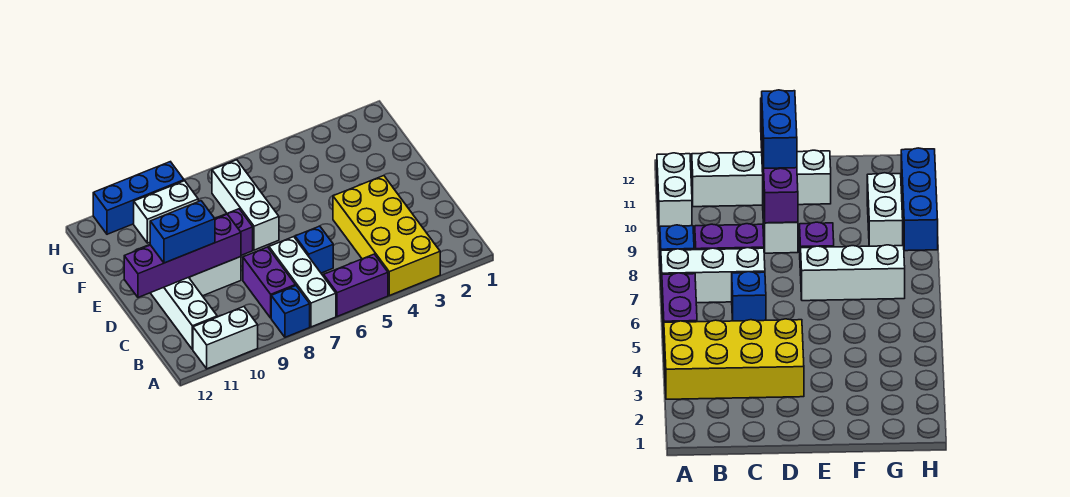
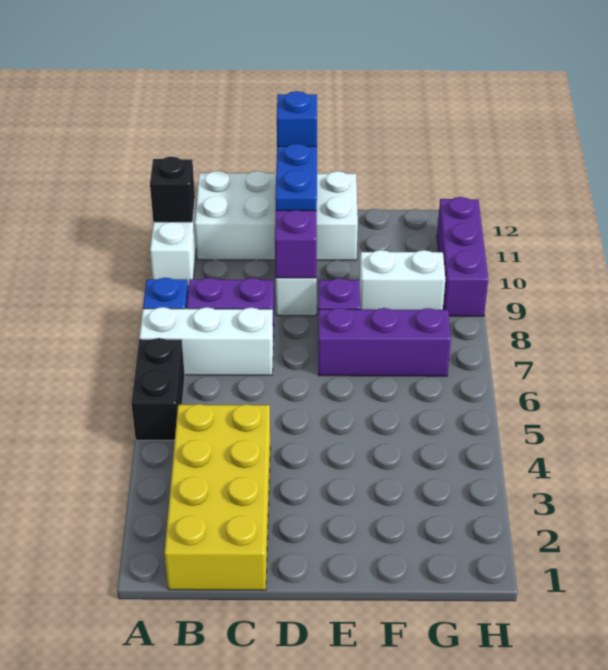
yellow 2x4 brick [333,176,440,295] -> yellow 2x4 brick turned to [164,404,270,590]
purple 1x2 brick [324,254,388,316] -> black 1x2 brick [131,338,185,440]
none -> black 1x1 brick [150,157,195,222]
white 1x4 brick [136,245,217,350] -> white 2x4 brick [195,171,358,260]
blue 1x1 brick [295,226,333,273] -> blue 1x1 brick moved to [277,91,317,146]
blue 1x2 brick [150,201,215,263] -> blue 1x2 plate [275,144,317,211]
white 1x3 brick [212,160,279,250] -> purple 1x3 brick [318,308,451,376]
white 1x2 brick [134,181,198,243] -> white 1x2 brick turned to [360,250,445,310]
blue 1x3 brick [93,162,184,234] -> purple 1x3 brick [437,197,488,316]

